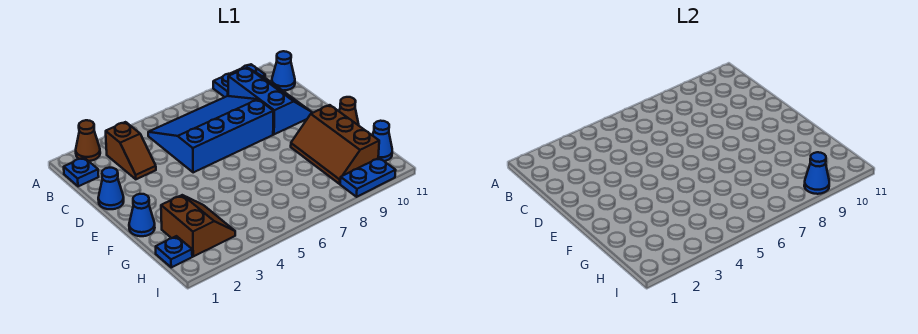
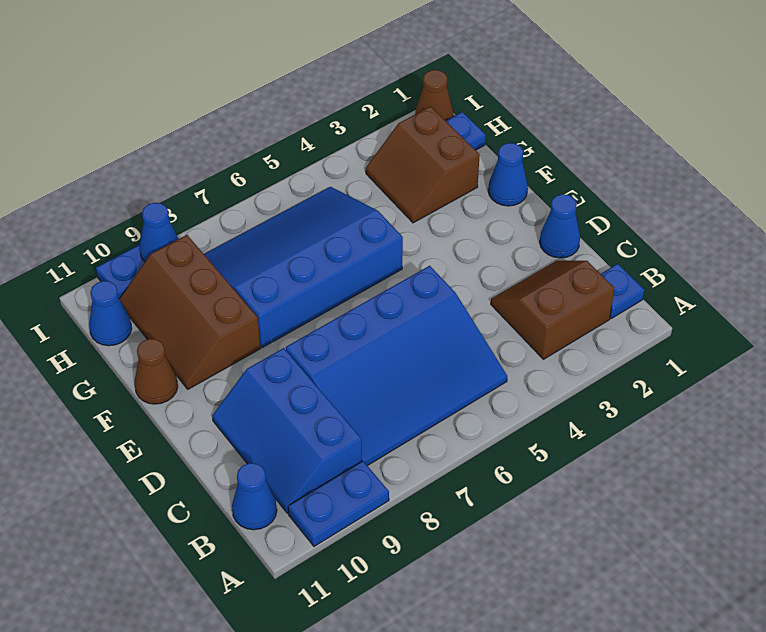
brown 1x1 cone [76,120,100,161] -> brown 1x1 cone moved to [415,70,453,121]
brown 1x2 slope [106,122,156,179] -> brown 2x2 slope [491,260,614,359]
none -> blue 3x4 slope [204,187,403,348]
brown 2x3 slope [291,105,379,184] -> brown 2x3 slope turned to [119,235,260,389]

